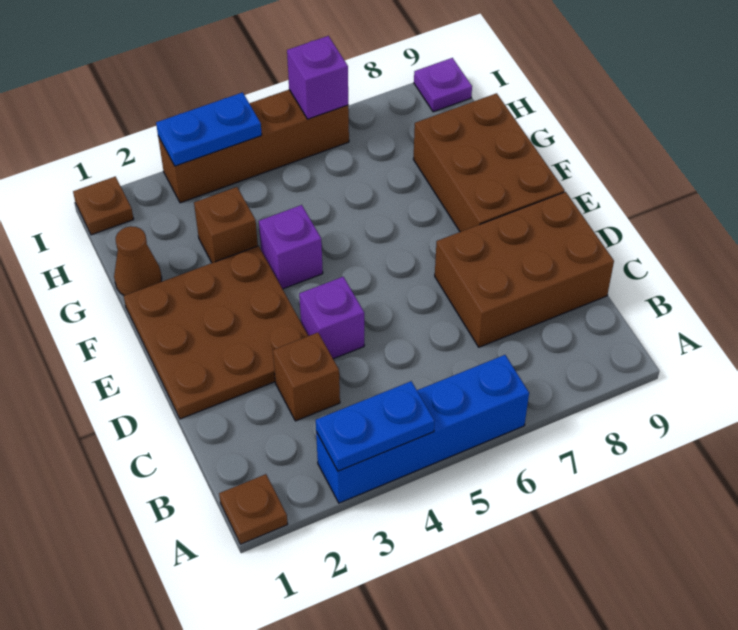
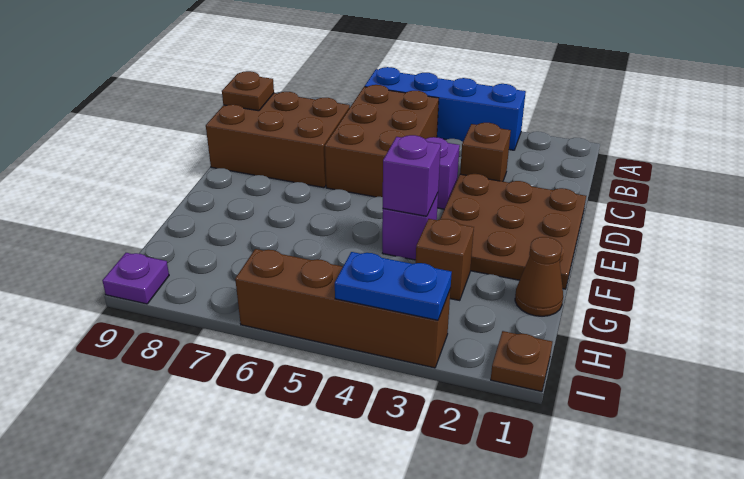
brown 1x1 plate [219,474,288,544] -> brown 1x1 plate moved to [222,71,274,111]
blue 1x2 plate [316,381,435,471] -> none
brown 2x3 brick [413,93,565,232] -> brown 2x3 brick moved to [325,85,439,197]
purple 1x1 brick [287,36,348,119] -> purple 1x1 brick moved to [383,135,441,216]

